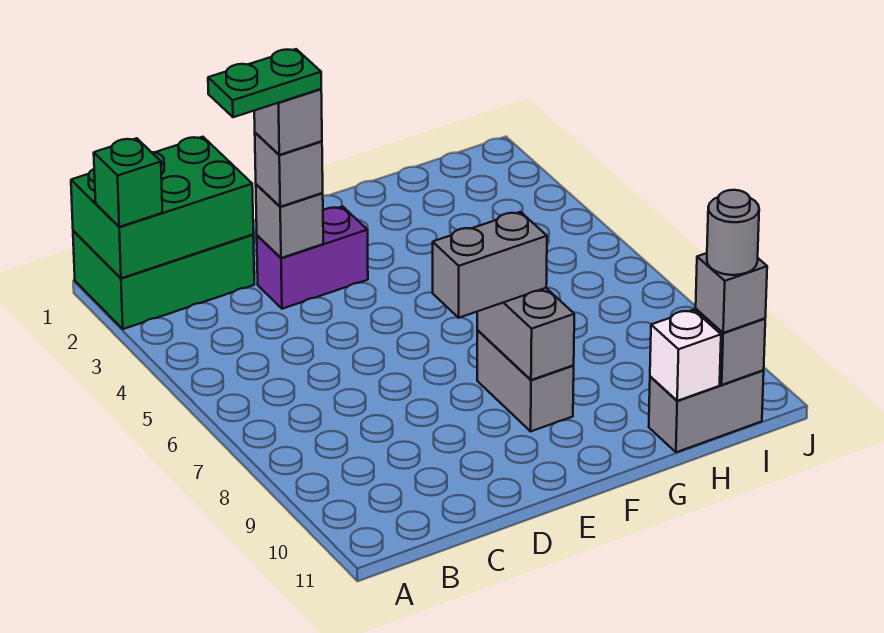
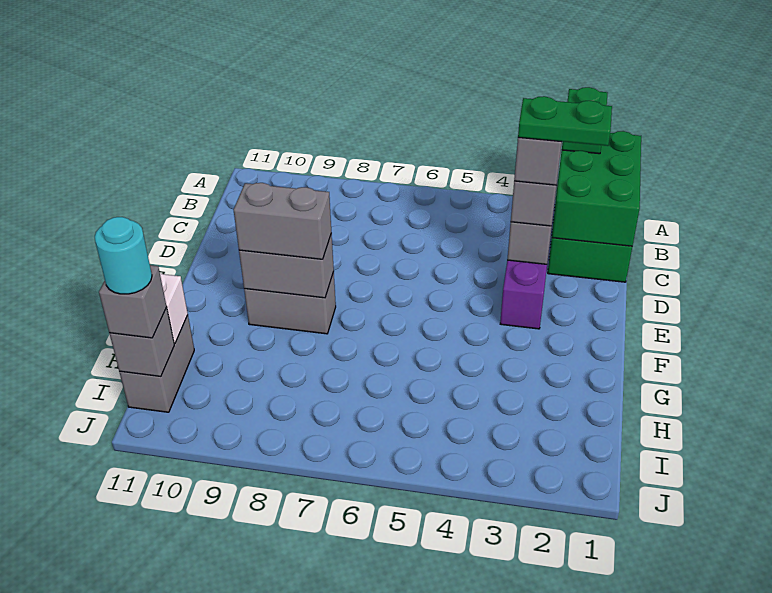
green 1x2 plate [208,49,321,117] -> green 1x2 plate turned to [518,96,612,146]
grey 1x2 brick [433,212,547,318] -> grey 1x2 brick turned to [234,183,331,259]
grey 1x1 round brick [707,190,759,275] -> cyan 1x1 round brick [95,217,152,294]

